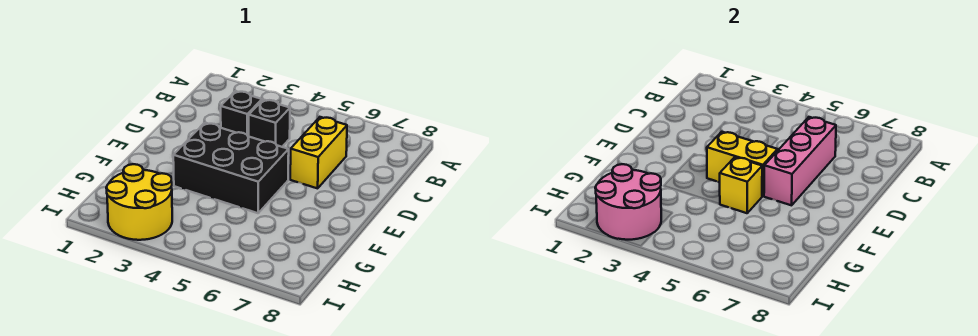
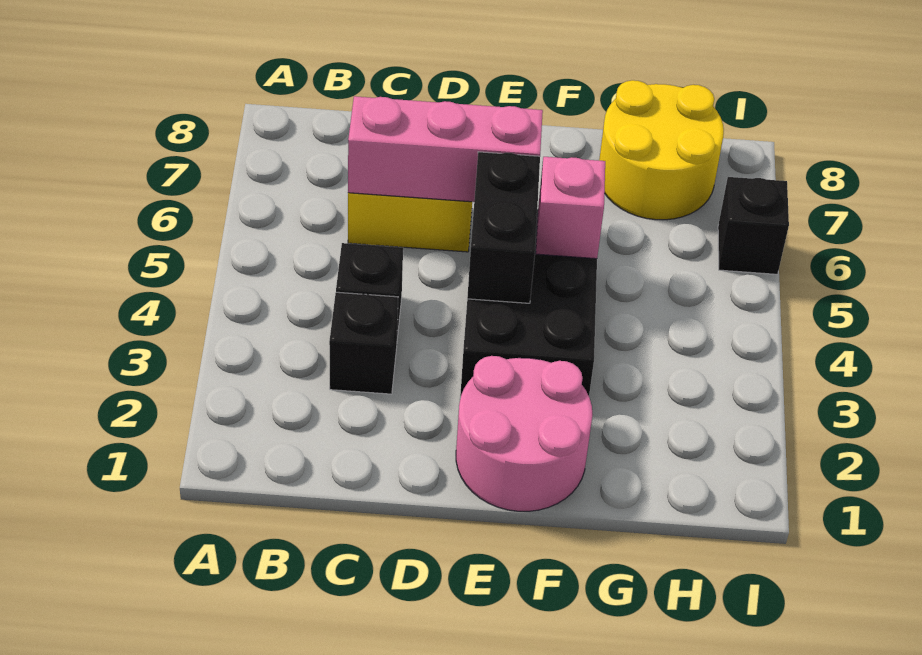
yellow 1x2 brick [707,132,778,196] -> black 1x2 brick [467,152,540,303]
yellow 1x1 brick [719,157,762,213] -> pink 1x1 brick [536,157,605,259]
yellow 2x2 round brick [106,164,172,240] -> yellow 2x2 round brick moved to [599,80,724,220]
pink 2x2 round brick [595,164,661,240] -> pink 2x2 round brick moved to [456,356,592,511]
none -> black 1x1 brick [718,177,789,274]

